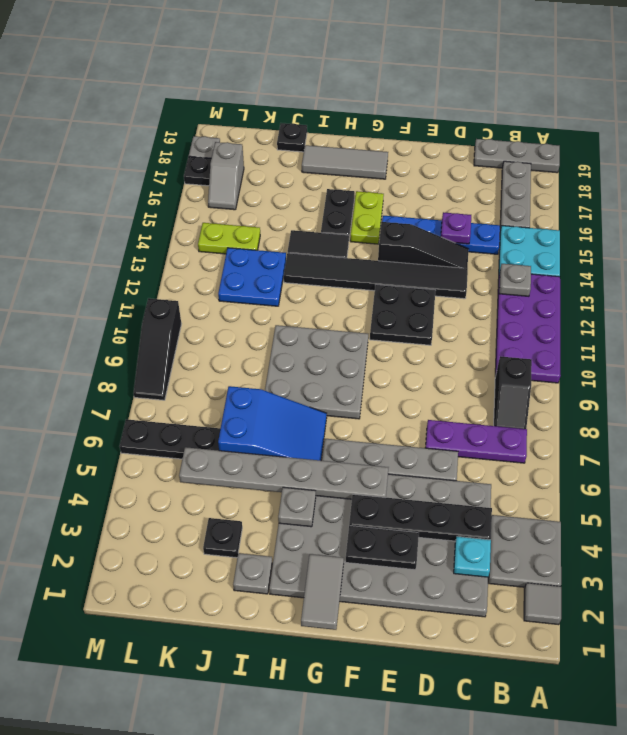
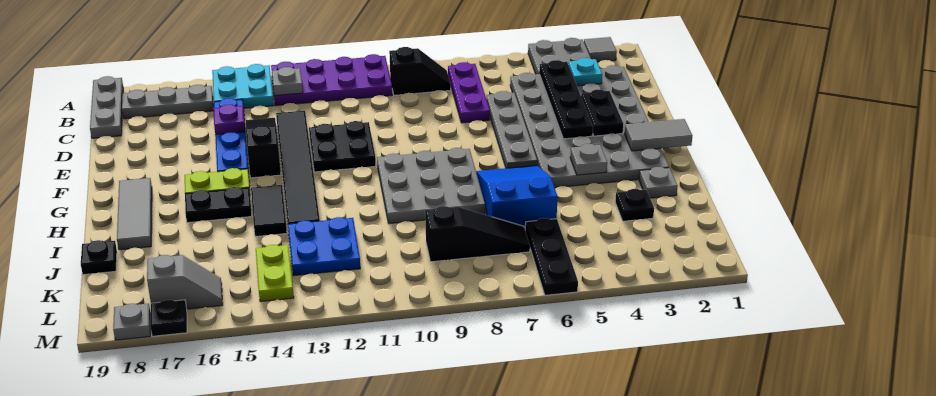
grey 1x6 plate [179,447,389,499] -> none
black 1x3 slope [133,298,181,400] -> black 1x3 slope moved to [425,206,530,262]

